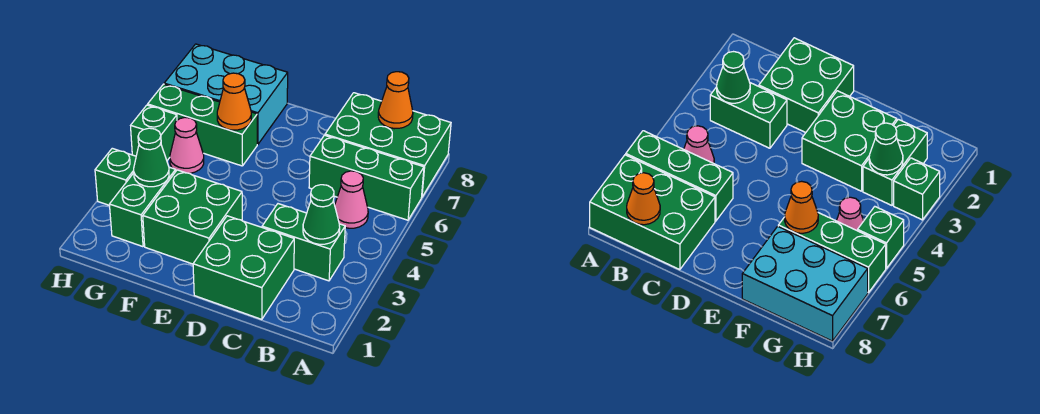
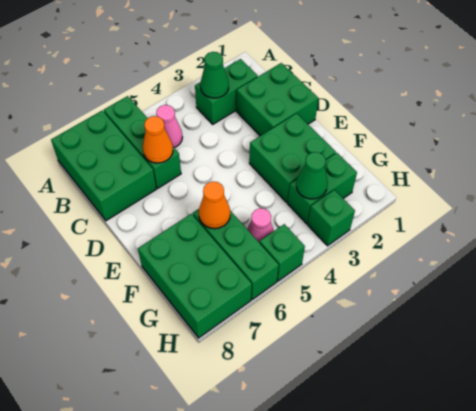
green 1x2 brick [262,204,345,281] -> green 1x2 brick turned to [195,59,258,124]
orange 1x1 cone [378,72,413,129] -> orange 1x1 cone moved to [143,116,173,163]
cyan 2x3 brick [164,44,288,144] -> green 2x3 brick [138,214,252,338]

